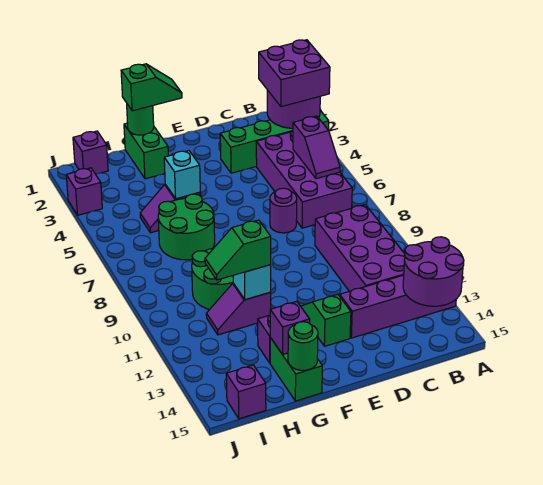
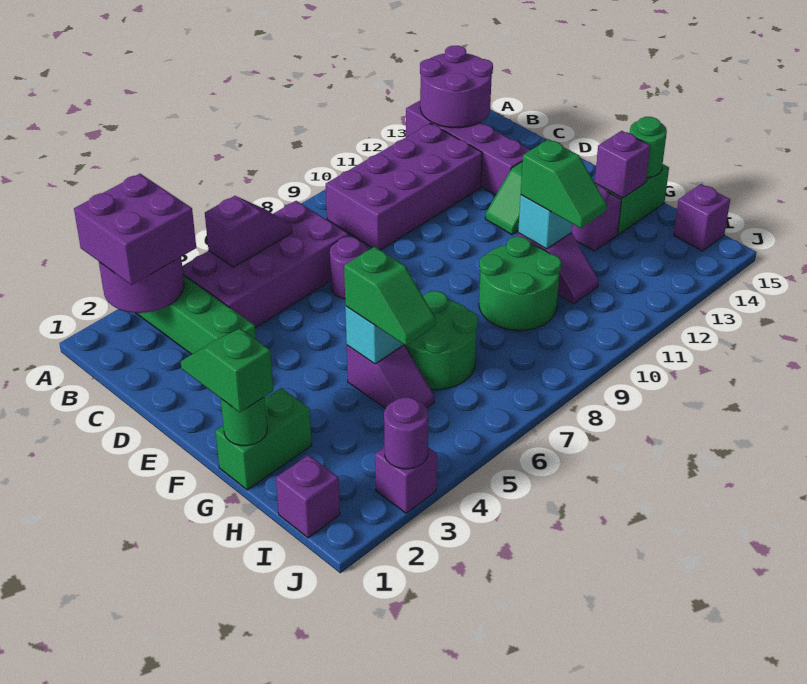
none -> green 1x2 slope [344,247,436,346]
none -> purple 1x1 round brick [384,397,428,469]

